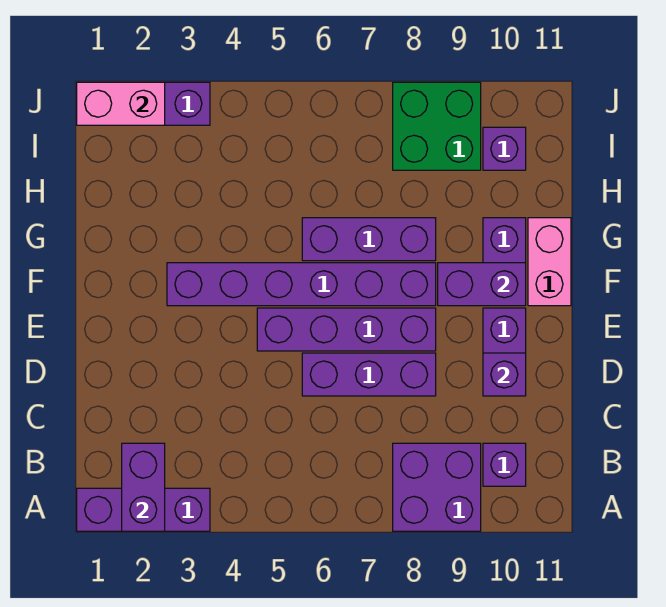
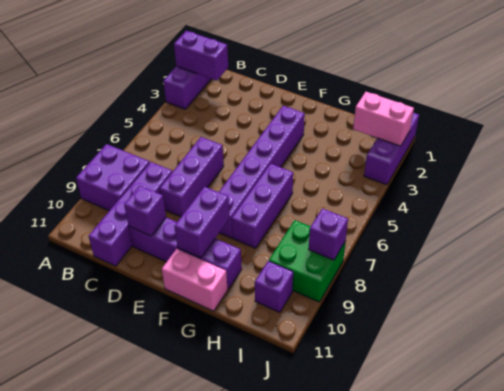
purple 1x1 brick [483,443,526,486] -> purple 1x1 brick moved to [309,208,348,260]
purple 1x4 brick [257,308,436,351] -> purple 1x4 brick moved to [89,162,172,266]
pink 1x2 brick [77,82,165,125] -> pink 1x2 brick turned to [353,92,414,146]

